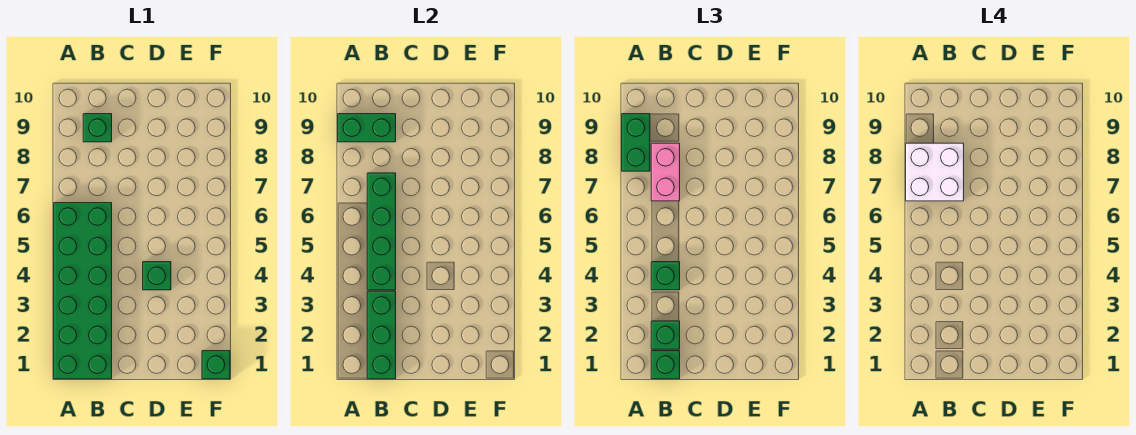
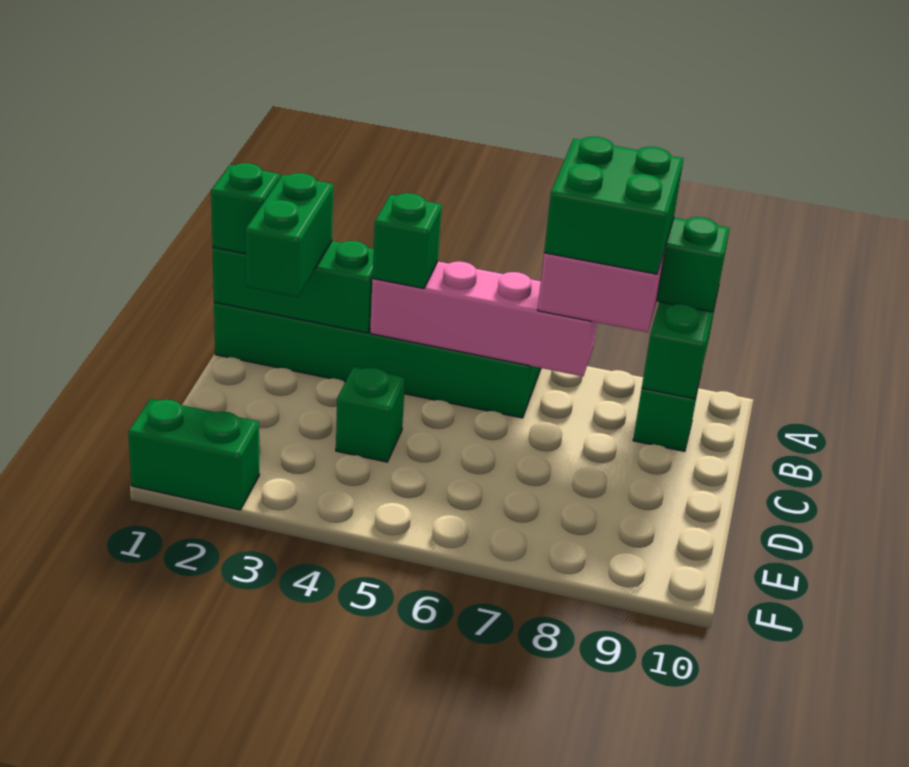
white 2x2 brick [906,143,964,201] -> green 2x2 brick [544,137,684,274]
green 1x1 brick [651,321,680,349] -> green 1x2 brick [246,173,333,297]
green 1x4 brick [367,173,396,290] -> pink 1x4 brick [370,261,597,376]
green 1x1 brick [202,351,230,379] -> green 1x2 brick [128,399,259,510]

